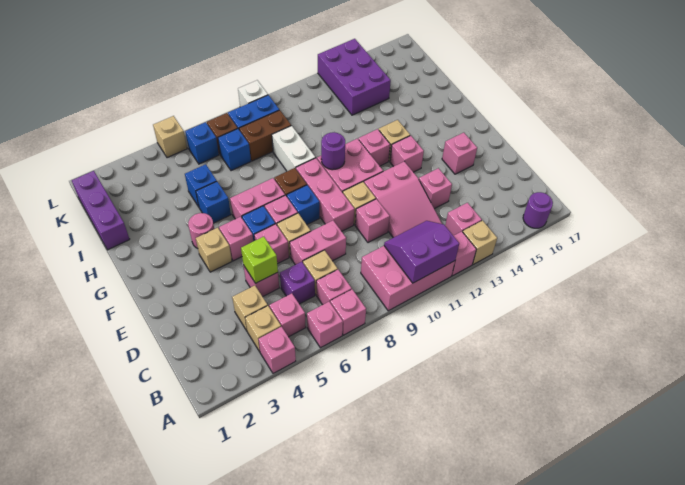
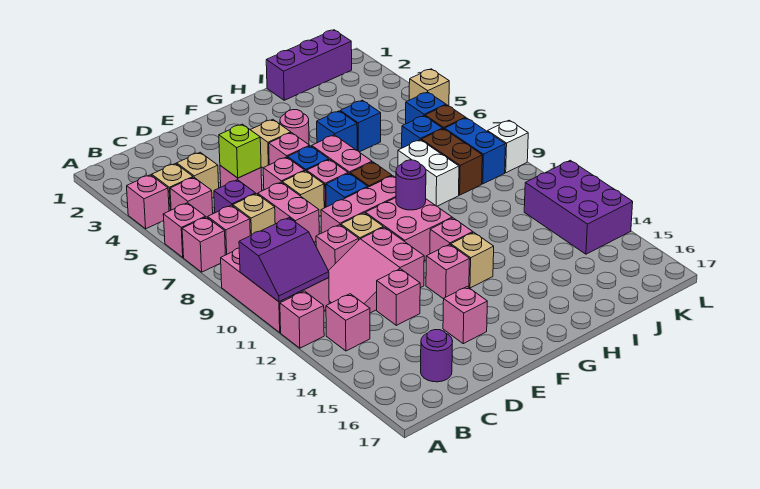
purple 2x2 slope [384,221,459,283] -> purple 2x2 slope turned to [239,218,329,302]
tan 1x1 brick [463,221,497,265] -> none
purple 1x1 round brick [523,192,553,228] -> purple 1x1 round brick moved to [421,330,453,382]
white 1x2 brick [272,126,316,171] -> white 1x2 brick turned to [398,140,459,206]
purple 2x3 brick [318,39,391,115] -> purple 2x3 brick turned to [524,160,633,254]

